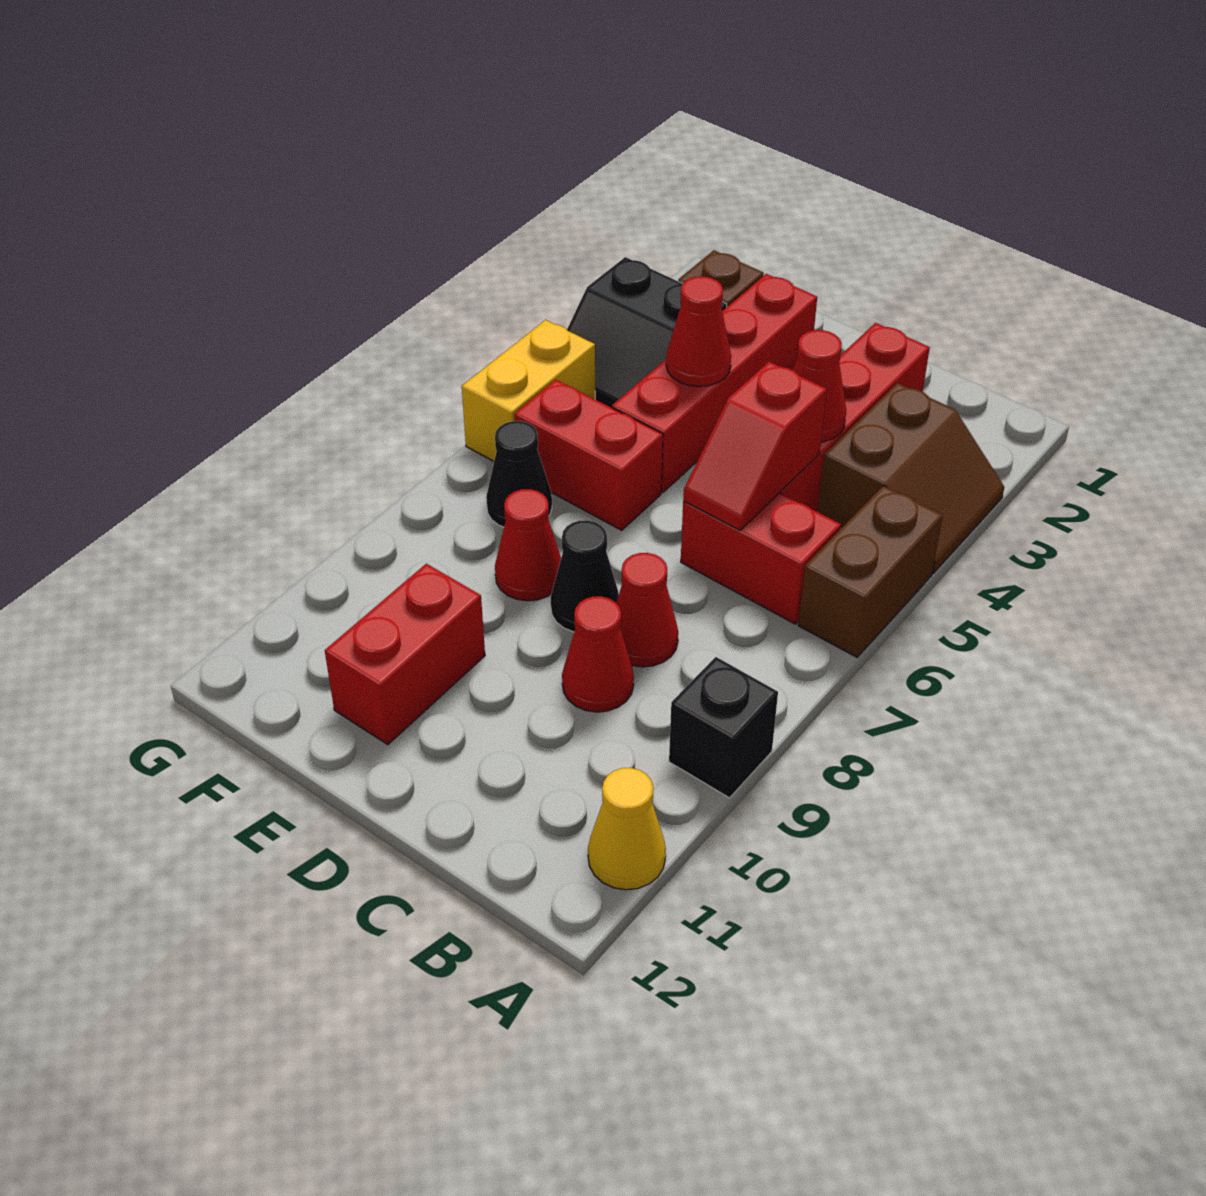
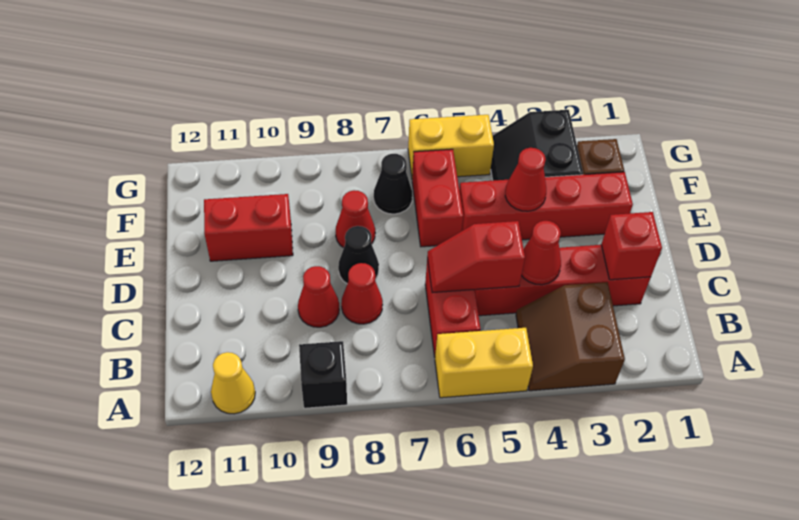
brown 2x2 slope [818,383,1004,573] -> brown 2x2 slope turned to [516,282,625,391]
brown 1x2 brick [798,486,943,657] -> yellow 1x2 brick [435,328,533,398]
none -> red 1x1 brick [601,212,662,280]

